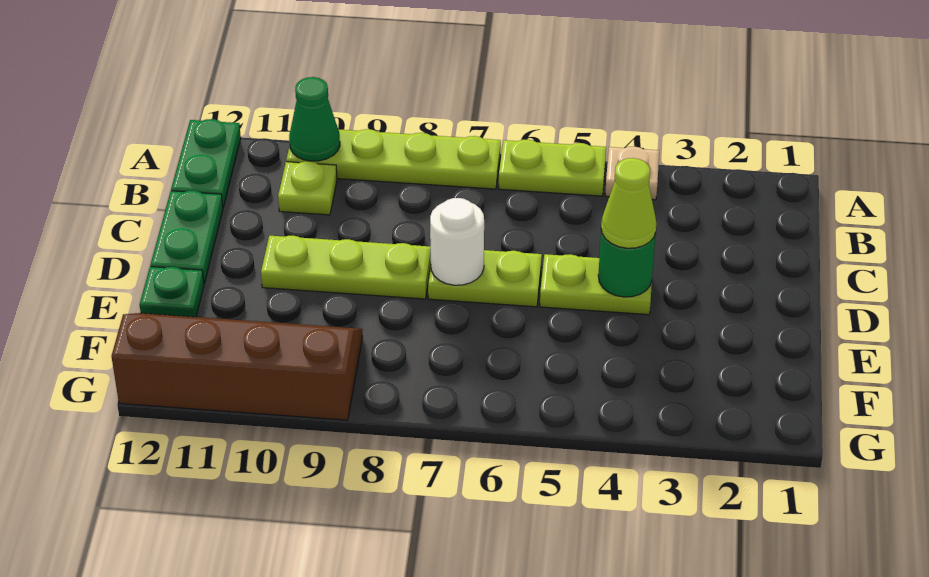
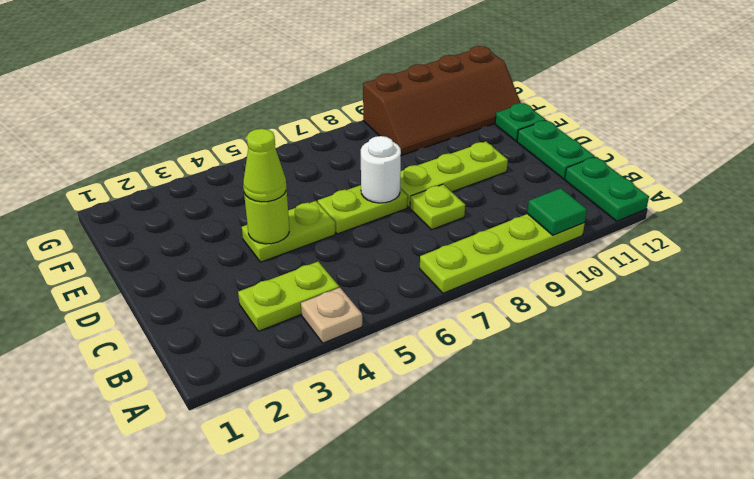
lime 1x2 plate [499,140,606,196] -> lime 1x2 plate moved to [238,262,339,331]
green 1x1 cone [289,77,340,161] -> green 1x1 tile [527,188,587,235]
lime 1x1 plate [278,161,337,215] -> lime 1x1 plate moved to [410,184,465,230]
green 1x1 round brick [598,230,656,297] -> lime 1x1 round brick [244,188,289,244]

